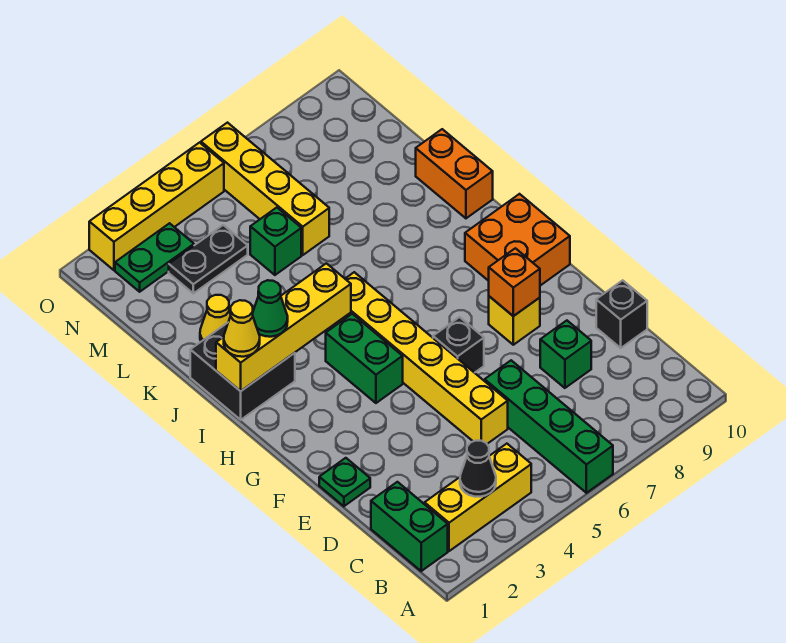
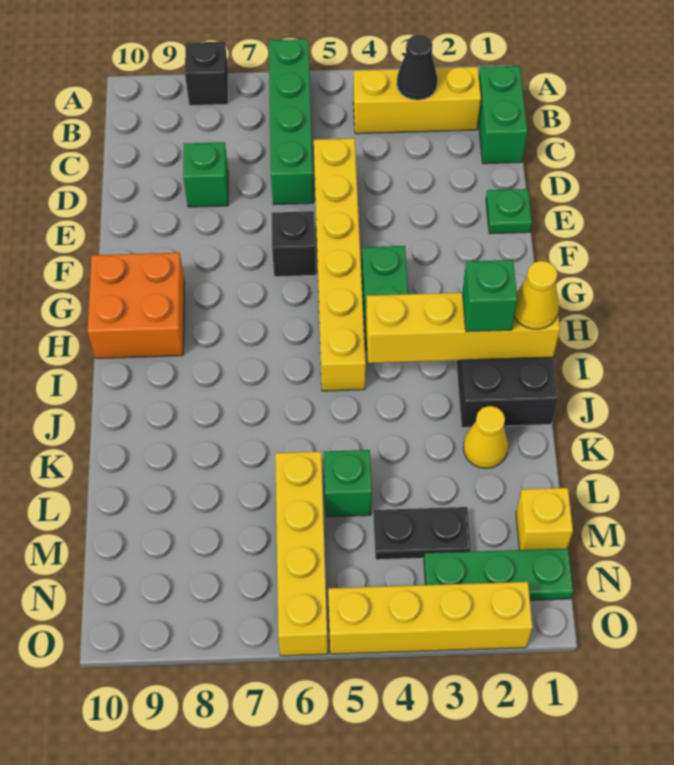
black 1x1 brick [596,280,647,348] -> black 1x1 brick moved to [185,42,228,106]
yellow 1x1 brick [489,296,540,345] -> yellow 1x1 brick moved to [516,488,573,550]
orange 1x1 brick [489,248,540,316] -> none
green 1x1 cone [253,280,288,337] -> green 1x1 brick [462,260,517,332]
orange 1x2 brick [416,129,493,218] -> none
green 1x2 plate [115,223,194,292] -> green 1x3 plate [424,548,573,600]

